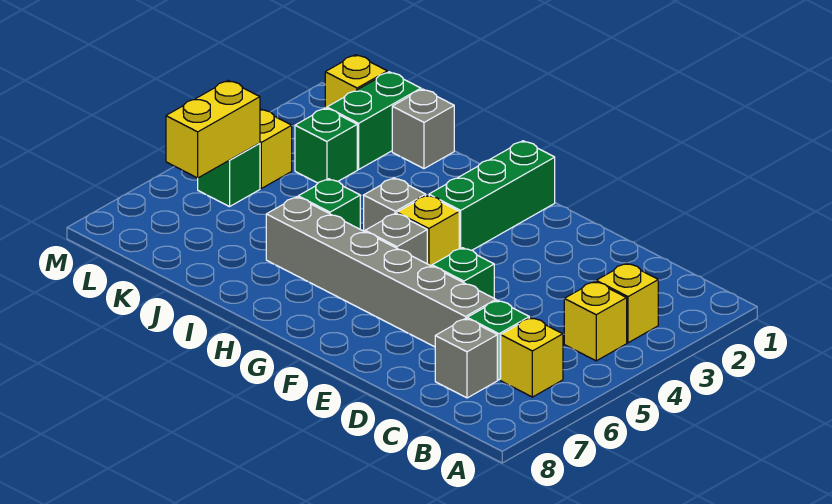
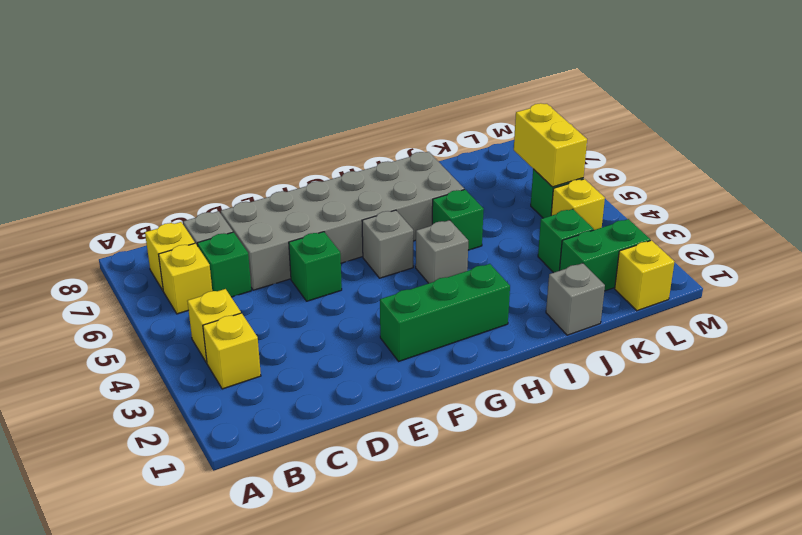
grey 1x6 brick [266,197,496,347] -> grey 2x6 brick [221,152,464,290]
green 1x3 brick [429,141,555,250] -> green 1x3 brick turned to [380,264,510,361]
yellow 1x1 brick [397,195,459,266] -> yellow 1x1 brick moved to [145,222,195,290]
green 1x2 brick [327,72,421,169] -> green 1x2 brick turned to [560,219,650,291]

